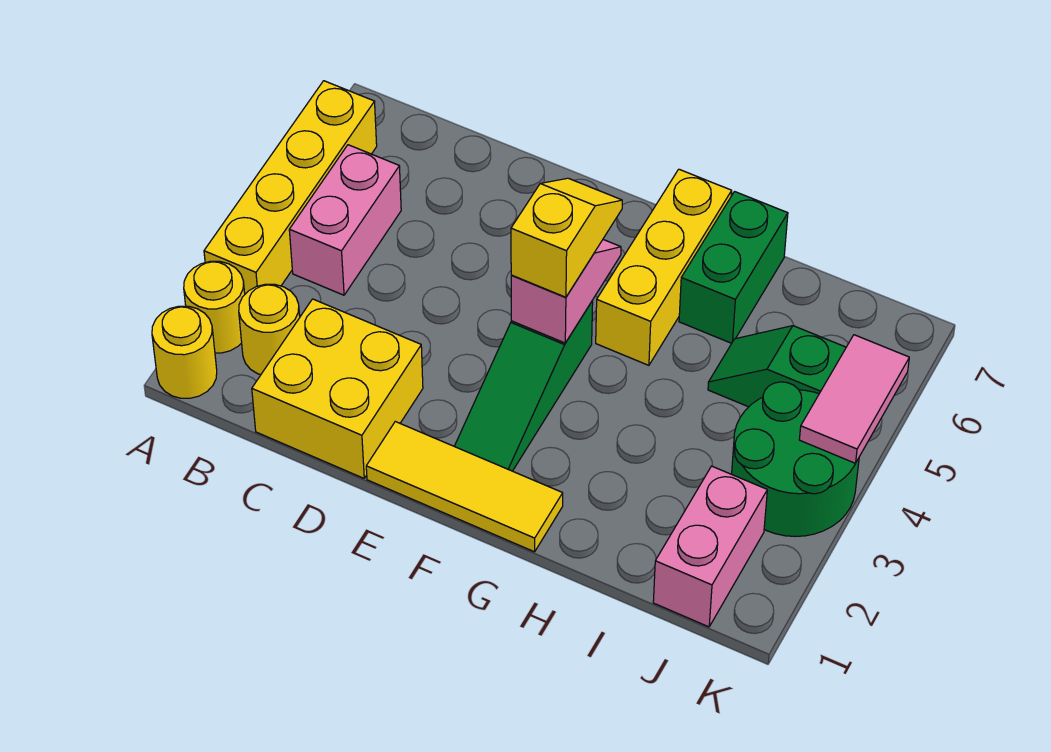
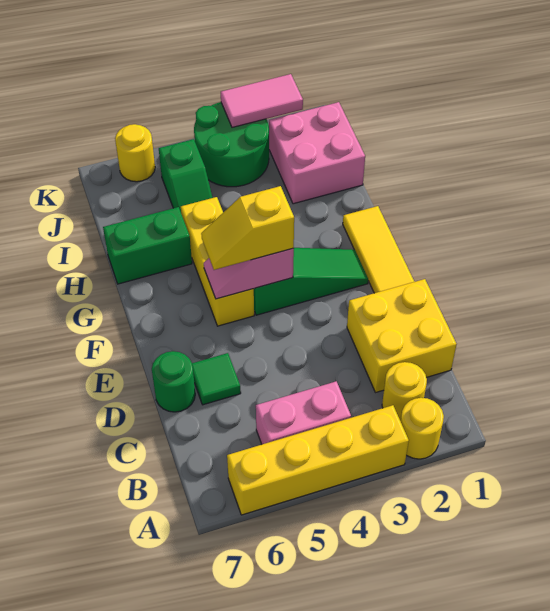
yellow 1x1 round brick [152,306,217,398] -> yellow 1x1 round brick moved to [115,124,155,182]
none -> green 1x1 tile [192,353,241,405]
none -> green 1x1 round brick [152,351,195,412]
yellow 1x3 brick [596,169,732,365] -> yellow 1x3 brick turned to [181,197,254,326]
pink 1x2 brick [653,466,767,627] -> pink 2x2 brick [269,102,365,204]
pink 1x2 tile [799,335,909,463] -> pink 1x2 tile moved to [221,74,303,127]

